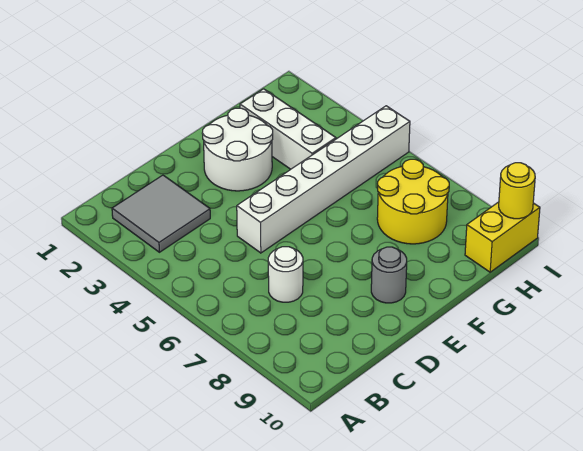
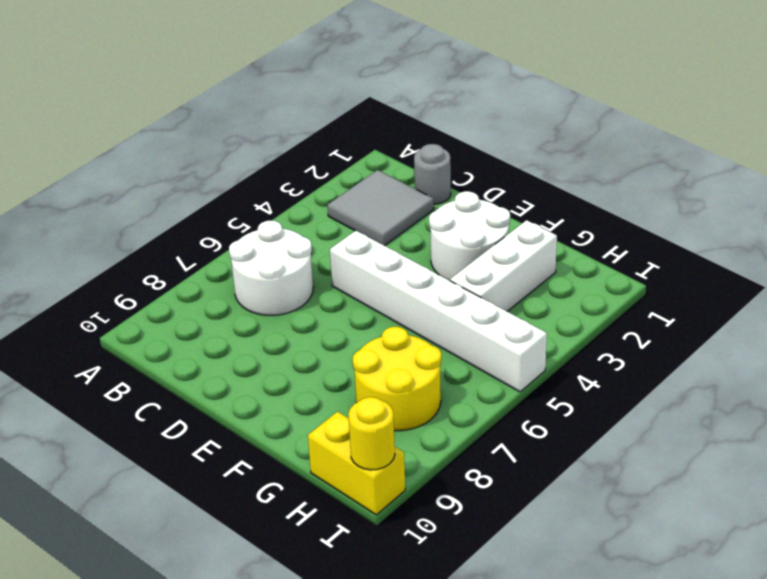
white 1x1 round brick [268,247,303,302] -> white 2x2 round brick [229,221,313,315]
grey 1x1 round brick [371,247,407,303] -> grey 1x1 round brick moved to [414,144,451,204]

